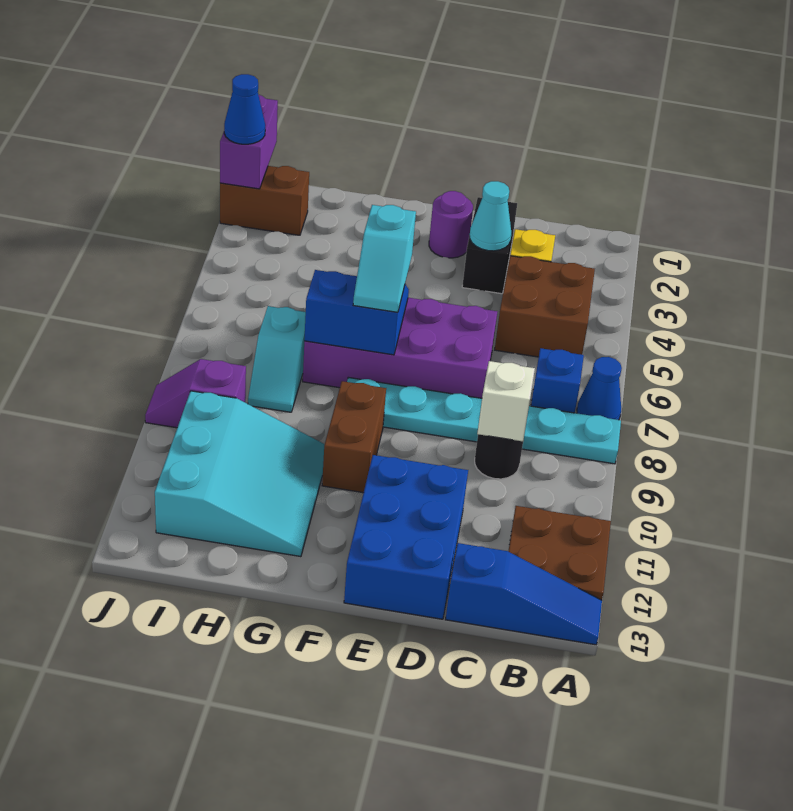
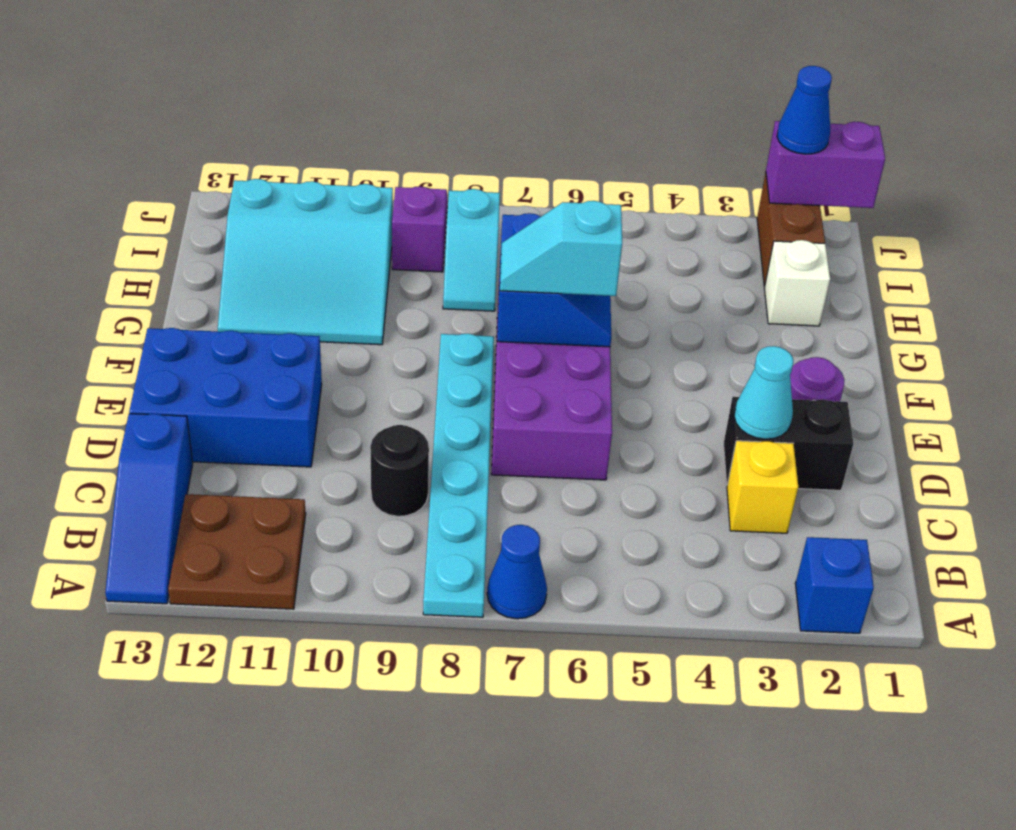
brown 2x2 brick [495,256,595,357] -> none
blue 1x1 brick [531,348,584,413] -> blue 1x1 brick moved to [795,537,874,633]
white 1x1 brick [477,361,535,441] -> white 1x1 brick moved to [764,240,830,326]
brown 1x2 brick [322,381,386,493] -> none
cyan 1x2 slope [248,306,306,412] -> cyan 1x2 slope turned to [443,189,500,311]

